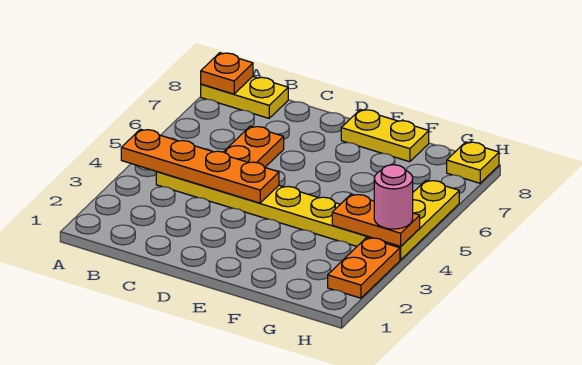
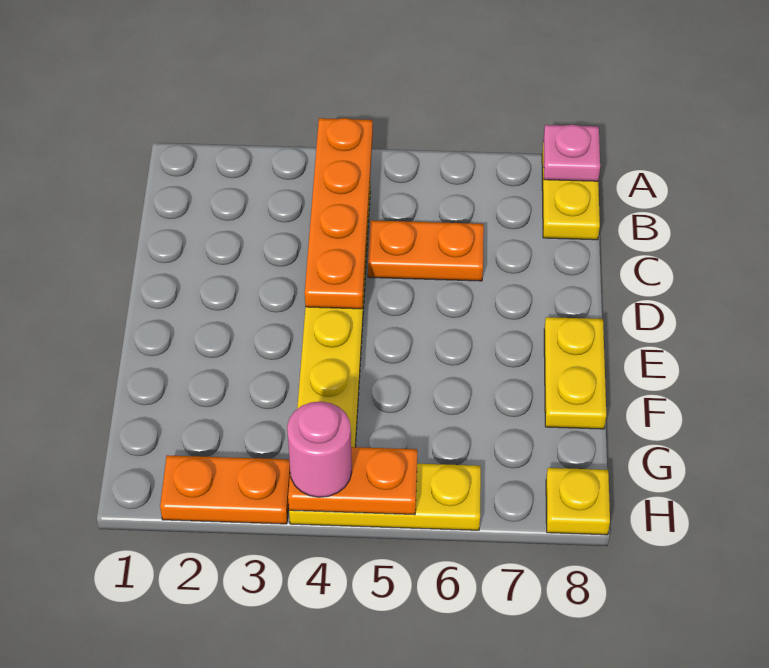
orange 1x1 plate [201,53,253,94] -> pink 1x1 plate [543,125,600,181]
orange 1x2 plate [332,194,420,246] -> orange 1x2 plate turned to [288,447,417,515]

